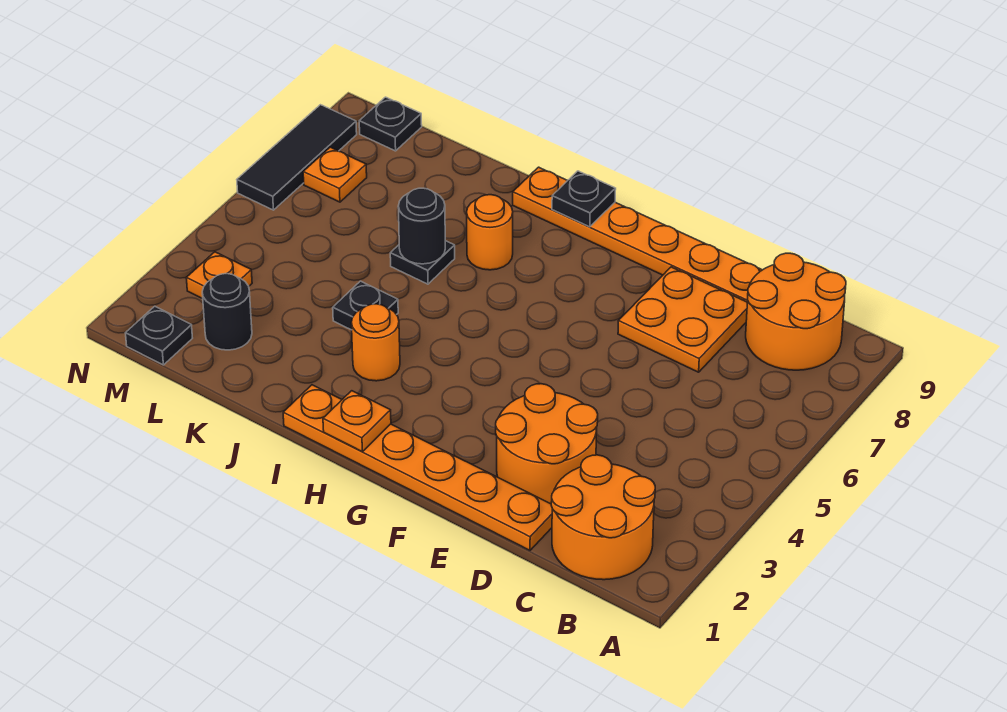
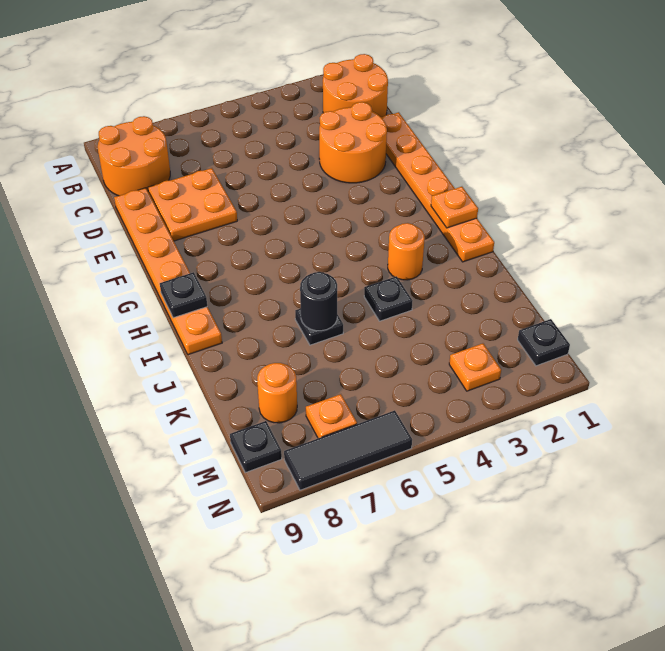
orange 1x1 round brick [467,195,513,270] -> orange 1x1 round brick moved to [257,363,297,423]
black 1x1 round brick [202,274,252,350] -> none

